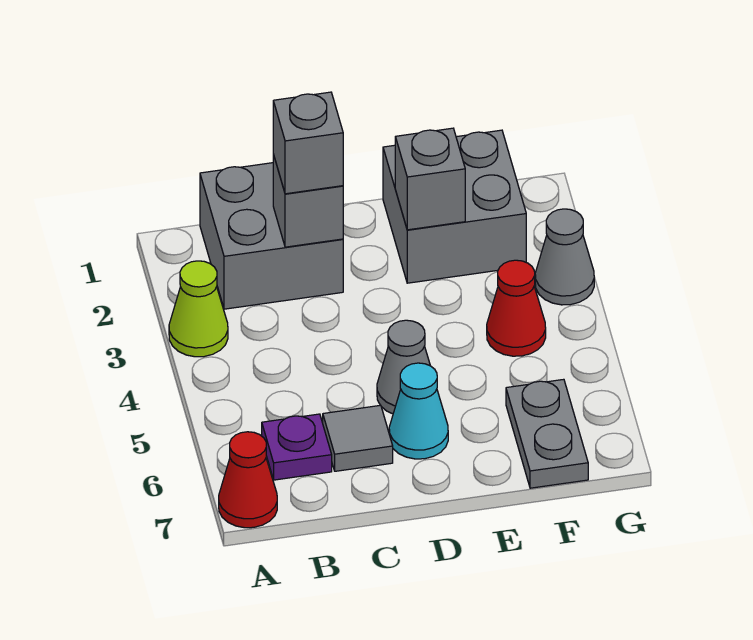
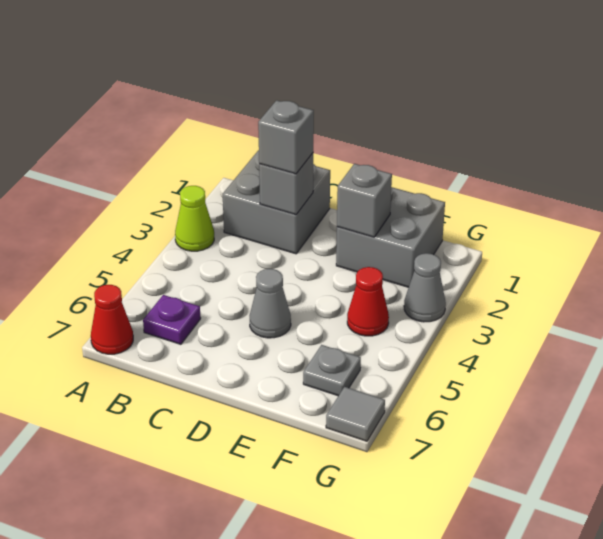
grey 1x1 tile [323,405,393,471] -> grey 1x1 tile moved to [326,387,385,441]
cyan 1x1 cone [389,363,448,459] -> none
grey 1x2 plate [506,379,588,488] -> grey 1x1 plate [303,345,361,396]

